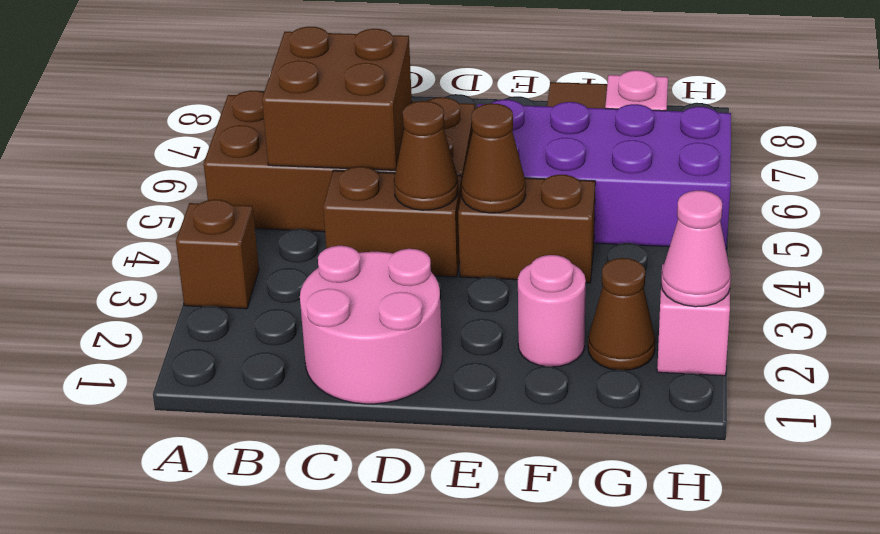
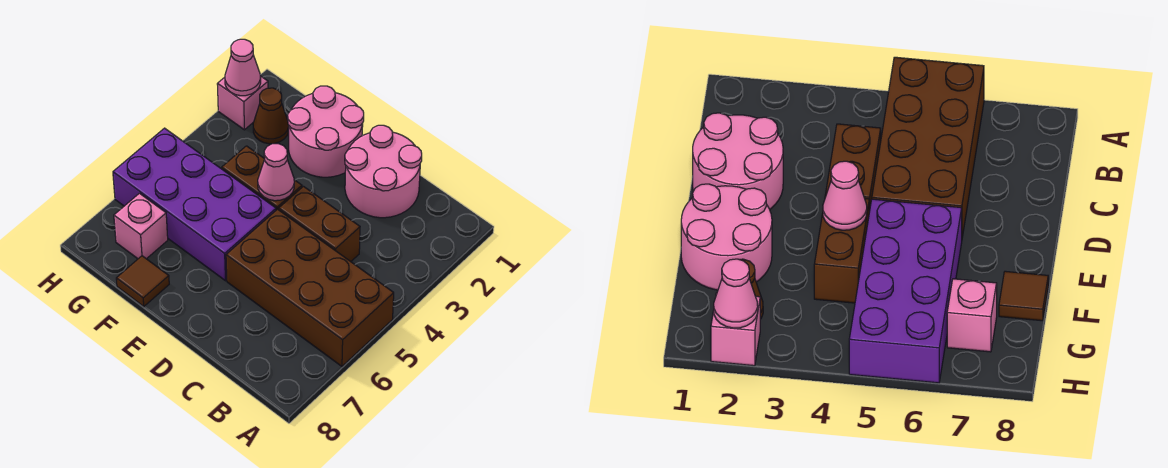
brown 1x1 brick [176,199,259,309] -> none
brown 2x2 brick [262,27,412,170] -> none
brown 1x1 cone [394,101,458,210] -> none
brown 1x1 cone [461,103,526,213] -> pink 1x1 cone [258,144,294,201]
pink 1x1 round brick [518,255,586,367] -> pink 2x2 round brick [288,86,364,177]

